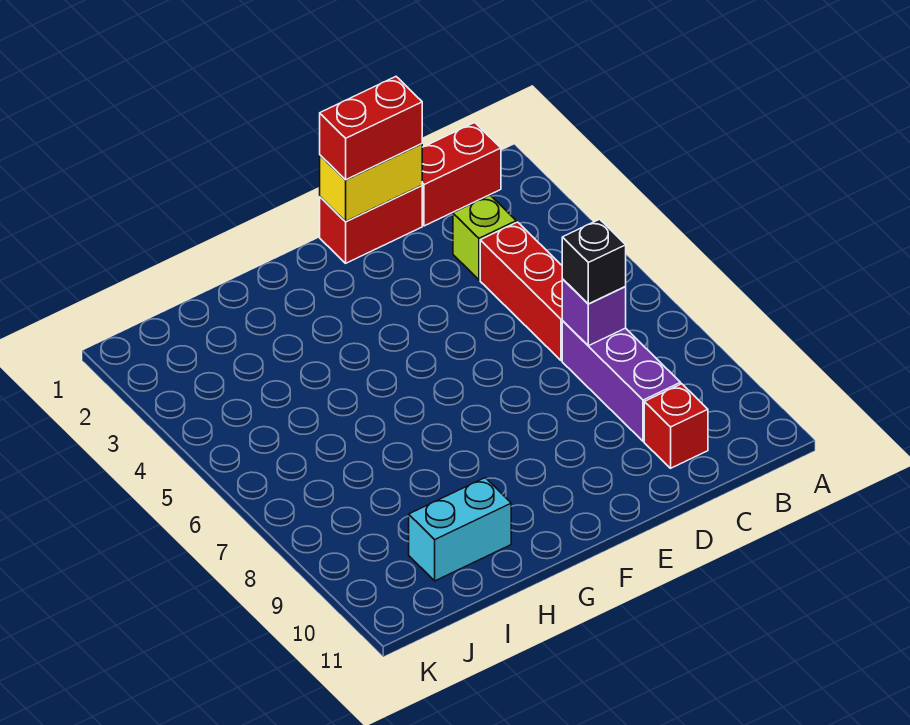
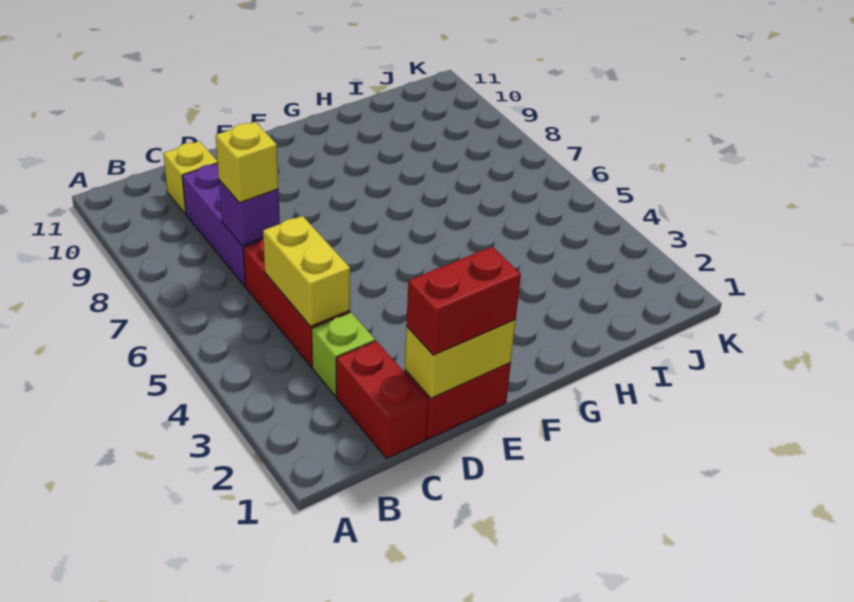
red 1x2 brick [422,123,501,226] -> red 1x2 brick turned to [336,341,429,458]
none -> yellow 1x2 brick [263,216,350,326]
black 1x1 brick [562,219,626,304] -> yellow 1x1 brick [216,122,278,203]
red 1x1 brick [644,384,708,468] -> yellow 1x1 brick [163,141,218,214]
cyan 1x2 brick [409,478,511,581] -> none

